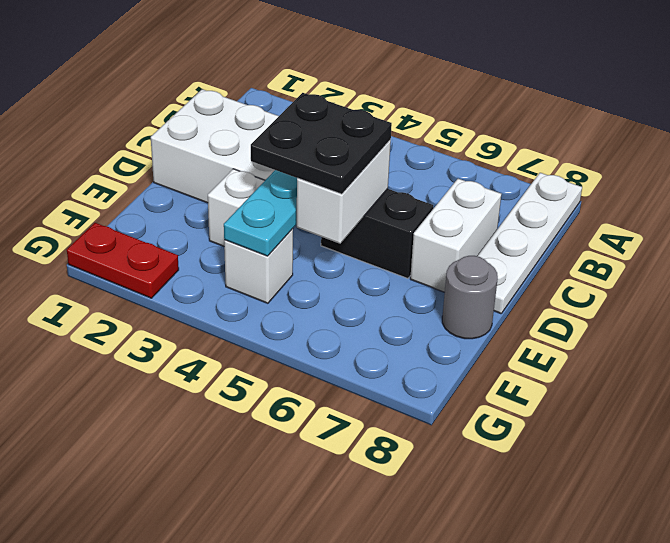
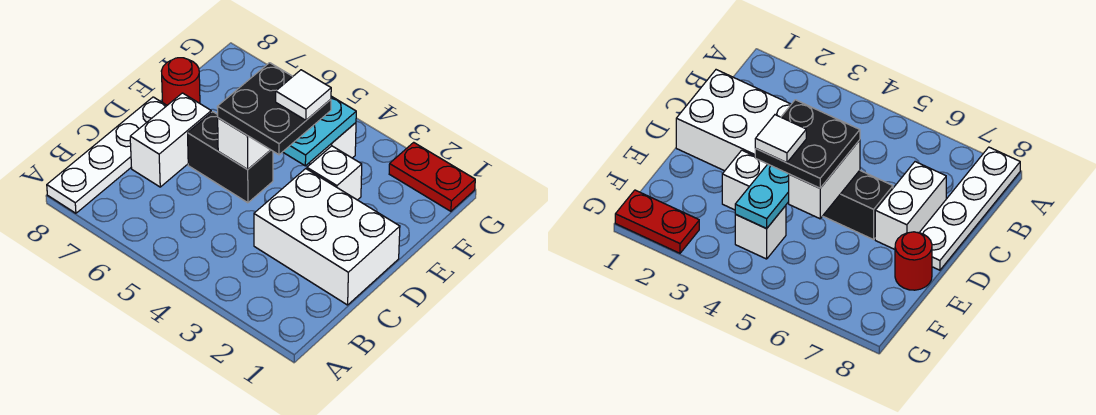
none -> white 1x1 tile [276,70,331,120]
grey 1x1 round brick [442,256,498,339] -> red 1x1 round brick [162,58,200,105]

